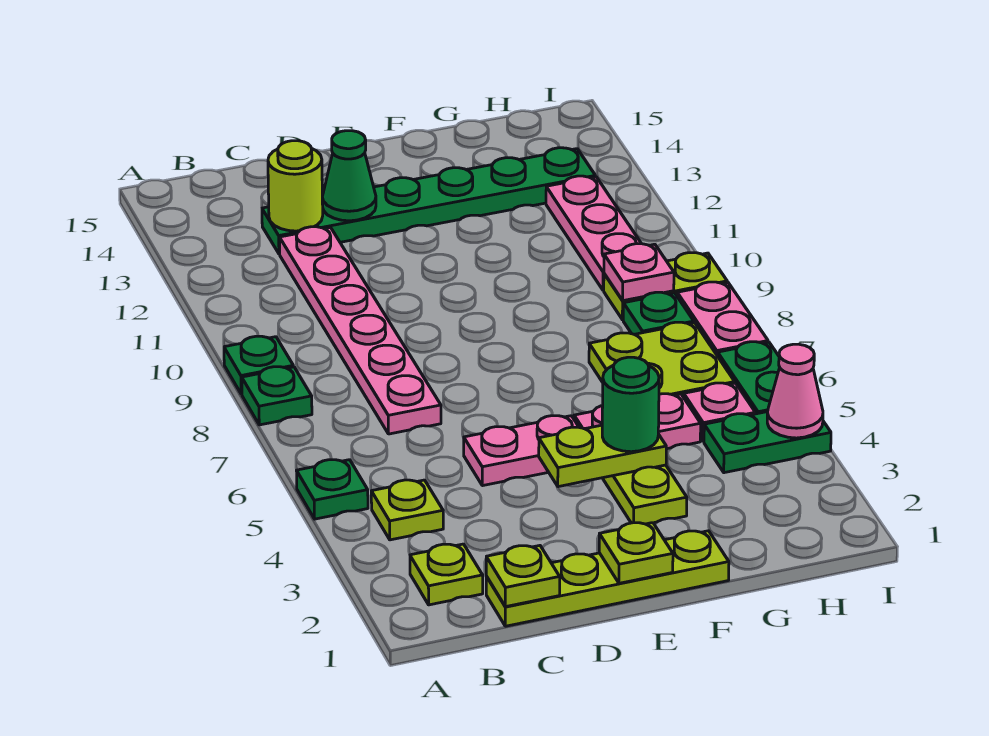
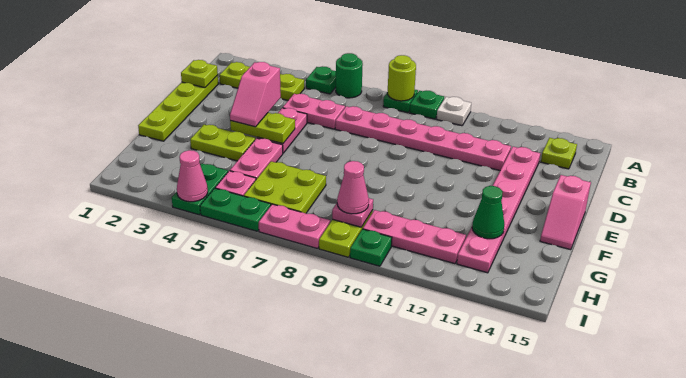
none -> white 1x1 plate [437,97,471,126]
none -> pink 1x2 plate [283,94,345,129]
green 1x6 plate [262,148,595,254] -> pink 1x6 plate [457,147,540,273]
lime 1x1 round brick [268,141,323,231] -> lime 1x1 round brick moved to [387,55,416,101]
none -> pink 1x2 slope [230,62,281,127]
green 1x1 cone [322,131,376,221] -> green 1x1 cone moved to [472,186,504,239]
lime 1x1 plate [599,523,673,583] -> lime 1x1 plate moved to [541,138,577,169]
lime 1x2 plate [539,425,666,487] -> lime 1x2 plate turned to [230,113,295,144]
none -> pink 1x2 slope [540,175,591,250]
green 1x1 round brick [602,357,659,452] -> green 1x1 round brick moved to [336,53,363,98]
green 1x1 plate [623,292,694,334] -> green 1x1 plate moved to [350,229,392,266]
none -> pink 1x1 cone [337,161,369,214]

